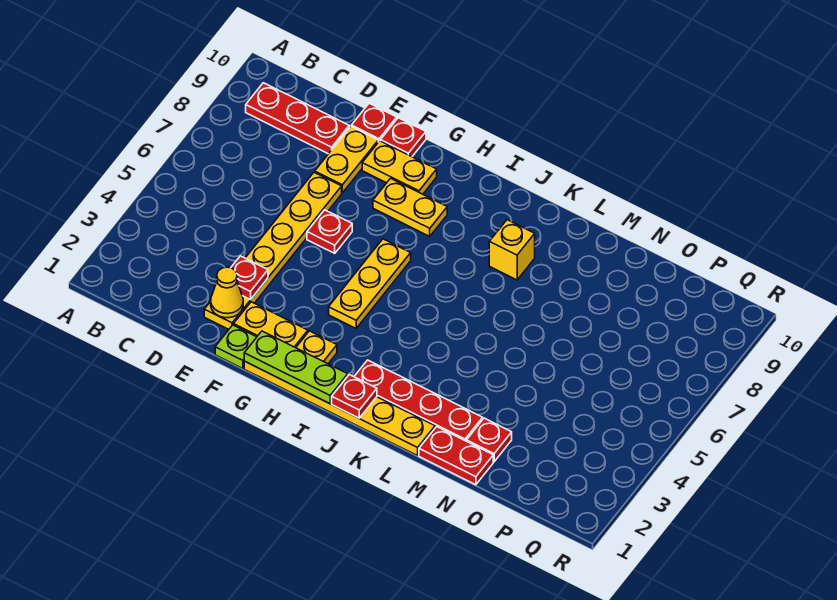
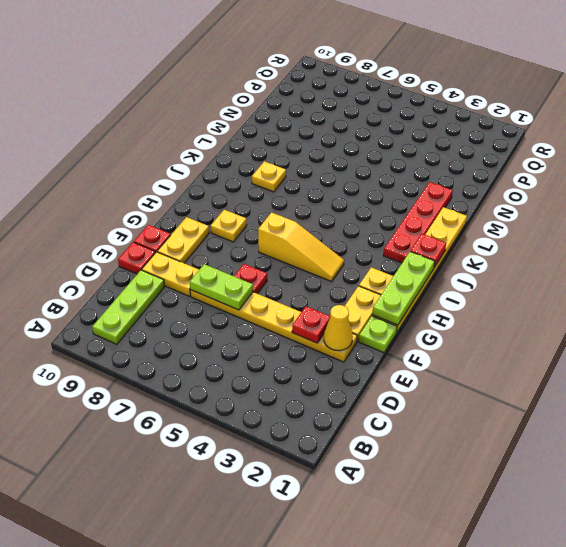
red 1x3 plate [246,83,349,154] -> lime 1x3 plate [92,270,165,344]
none -> lime 1x2 plate [190,264,253,310]
yellow 1x2 plate [373,178,447,236] -> yellow 1x1 plate [211,210,247,242]
yellow 1x3 plate [329,239,411,328] -> yellow 1x3 slope [258,213,344,281]
yellow 1x1 brick [489,220,535,280] -> yellow 1x1 plate [252,161,286,192]
red 1x2 plate [419,427,493,485] -> none
red 1x1 plate [467,418,512,462] -> none

